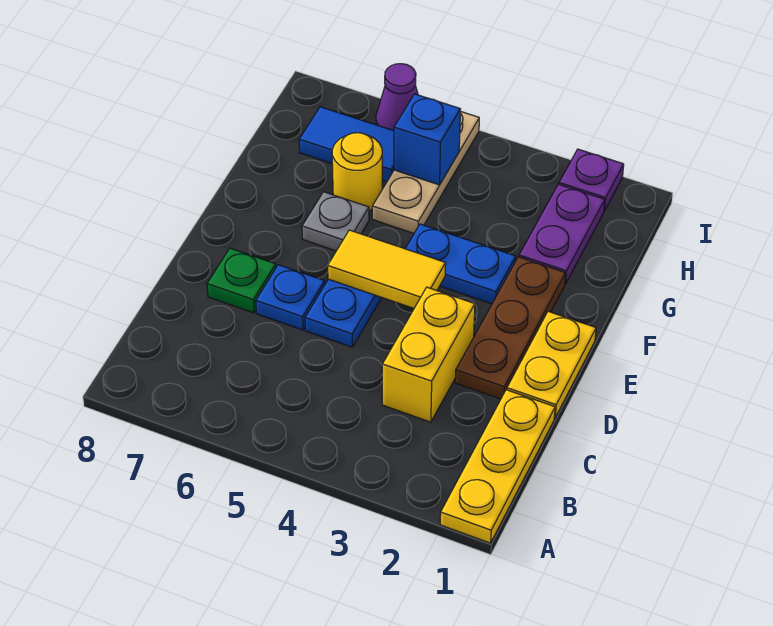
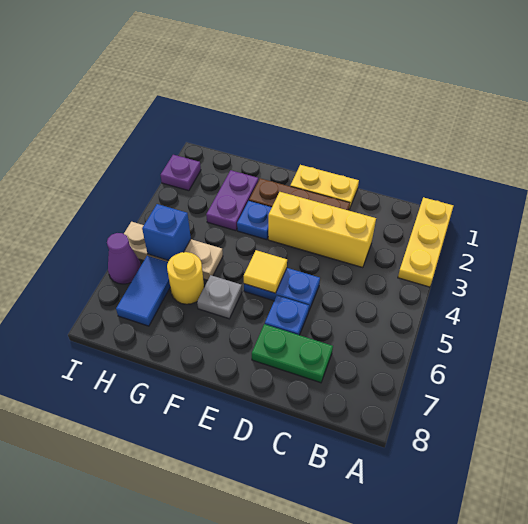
yellow 1x3 plate [440,390,555,543] -> yellow 1x3 plate turned to [398,197,453,287]
yellow 1x2 brick [382,287,475,422] -> yellow 1x3 brick [268,192,376,268]
green 1x1 plate [207,248,276,313] -> green 1x2 plate [252,324,333,383]
yellow 1x2 tile [328,230,446,308] -> yellow 1x1 tile [244,250,287,293]
blue 1x2 plate [405,224,516,304] -> blue 1x1 plate [237,201,272,240]
purple 1x2 plate [519,184,605,284] -> purple 1x2 plate turned to [206,170,258,231]

